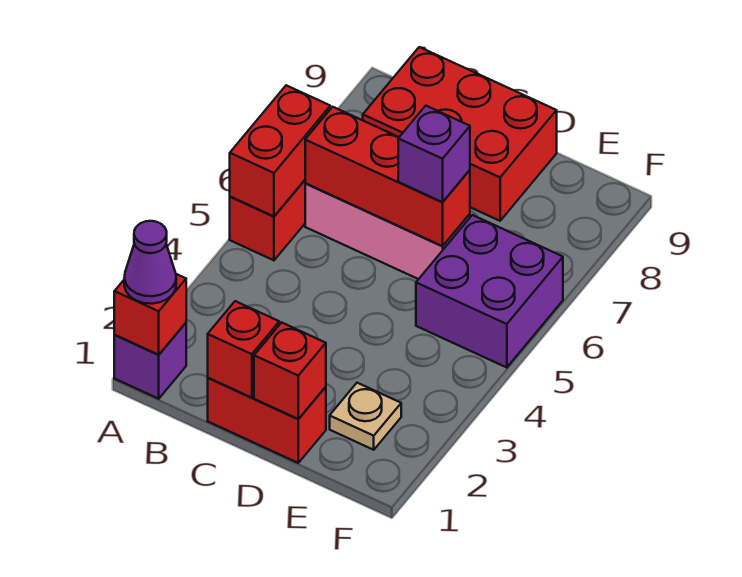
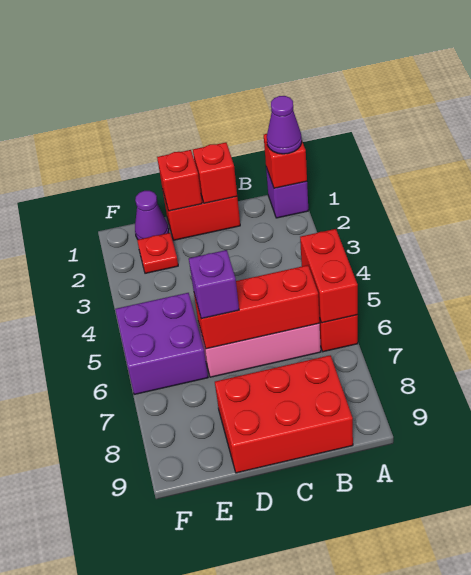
none -> purple 1x1 cone [135,191,169,240]
tan 1x1 plate [330,383,401,450] -> red 1x1 plate [137,233,178,273]

